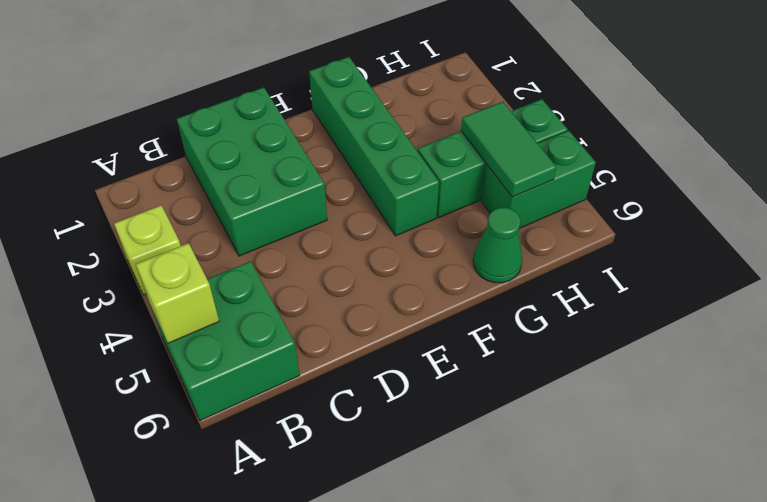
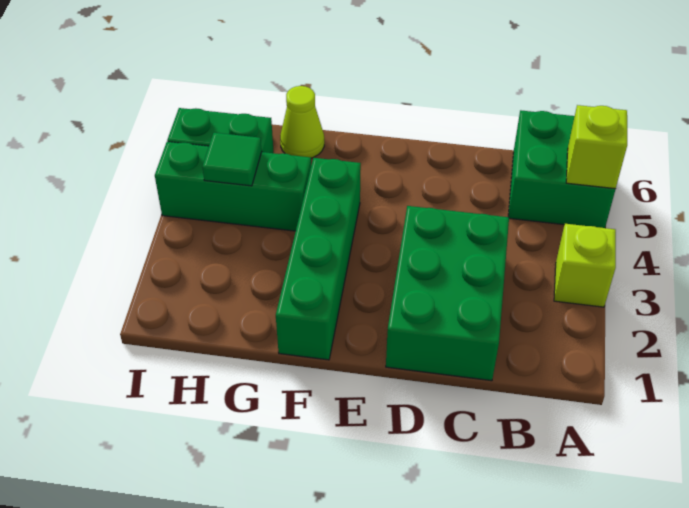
green 1x1 cone [473,207,522,283] -> lime 1x1 cone [280,86,324,158]
green 1x2 tile [461,102,556,197] -> green 1x1 tile [202,133,262,186]

